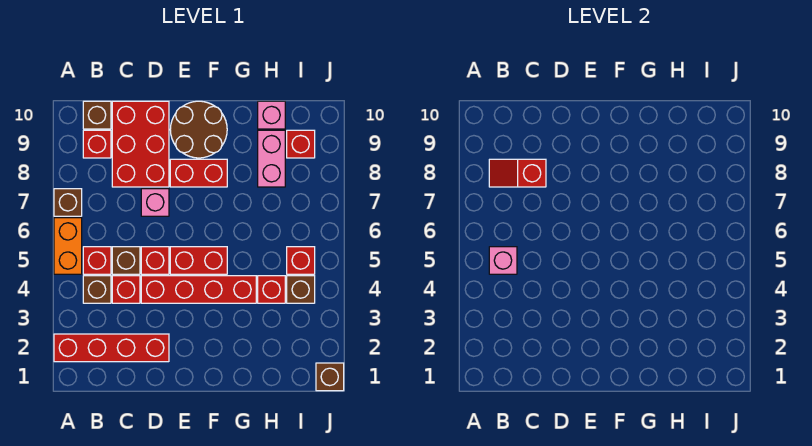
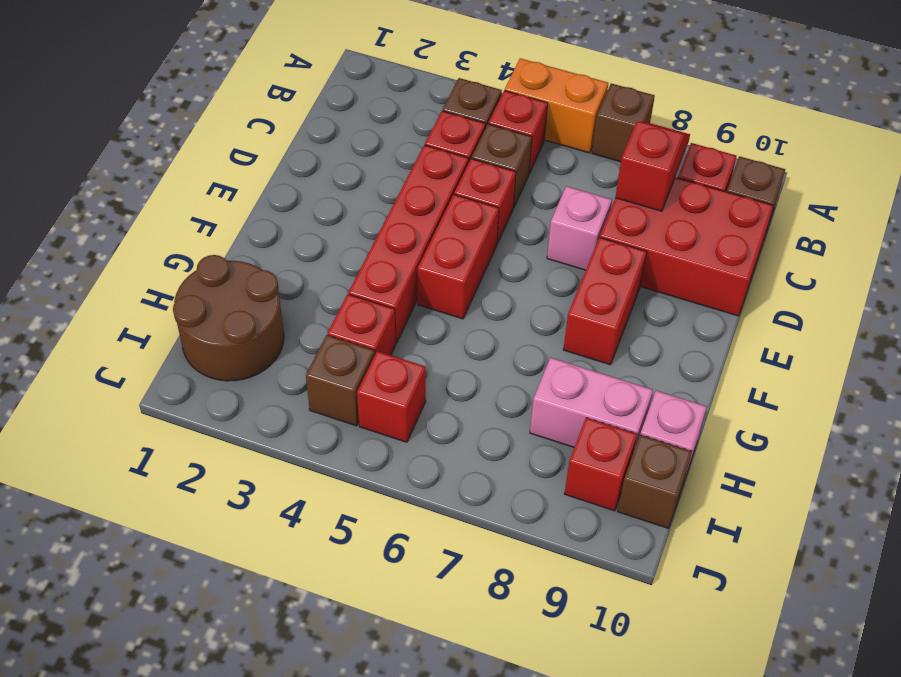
red 1x4 brick [54,334,169,362] -> none
pink 1x1 brick [489,247,517,274] -> none
brown 2x2 round brick [170,101,227,158] -> brown 2x2 round brick moved to [173,255,284,381]
brown 1x1 brick [316,363,344,391] -> brown 1x1 brick moved to [618,435,692,528]

